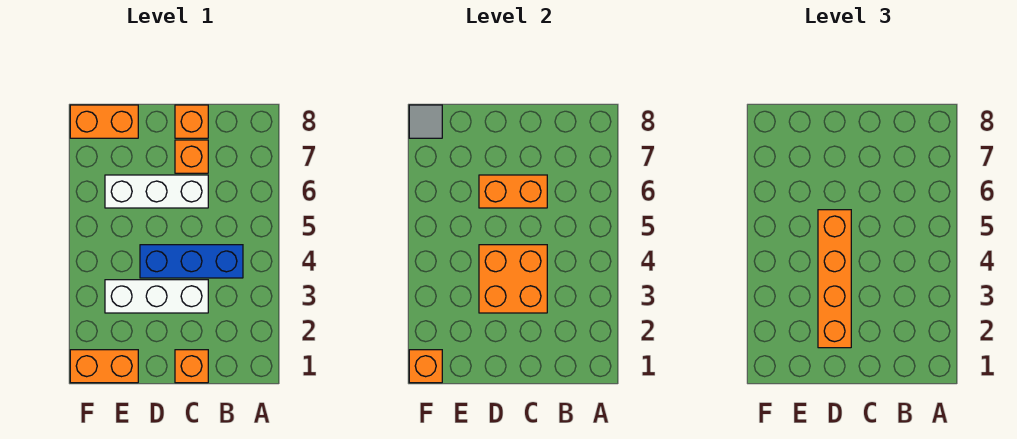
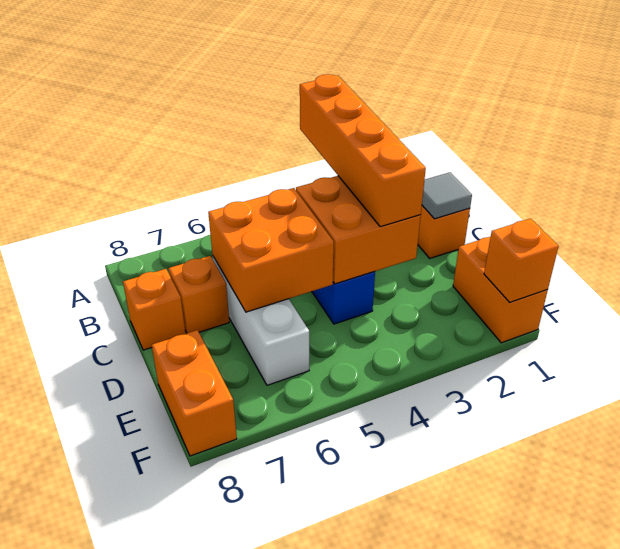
white 1x3 brick [105,280,208,313] -> none
orange 1x2 brick [479,175,547,208] -> orange 2x2 brick [208,188,334,312]
orange 1x4 brick [818,210,851,348] -> orange 1x4 brick turned to [300,74,426,227]
grey 1x1 tile [409,105,442,138] -> grey 1x1 tile moved to [422,172,472,219]

